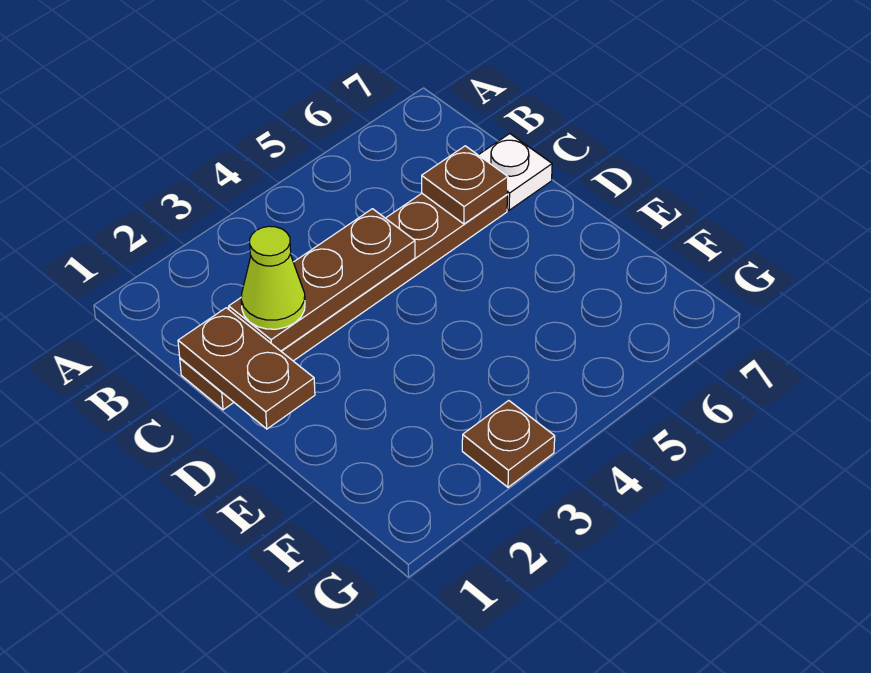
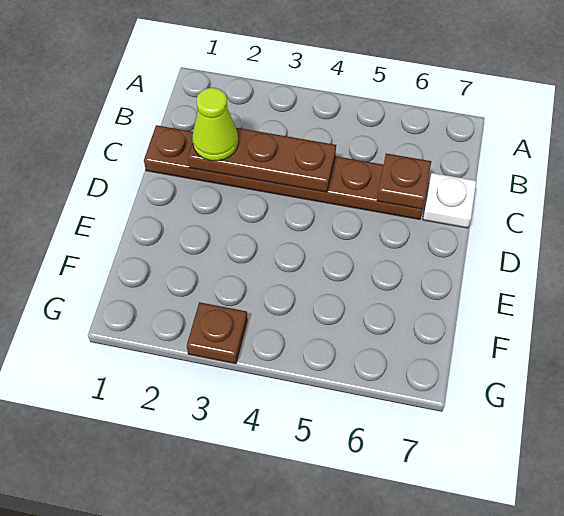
brown 1x2 plate [178,308,315,429] -> none

